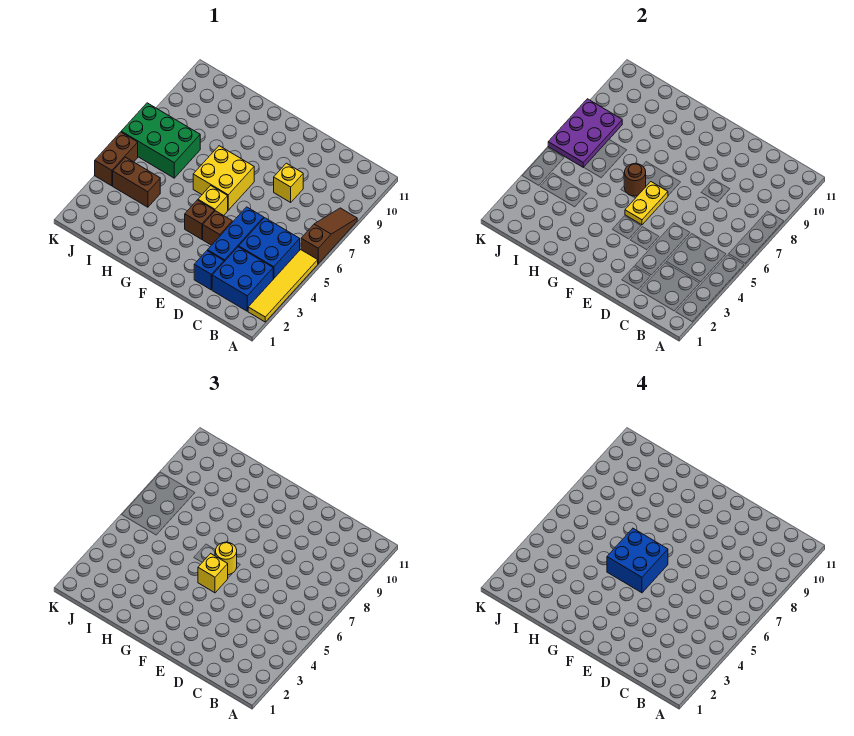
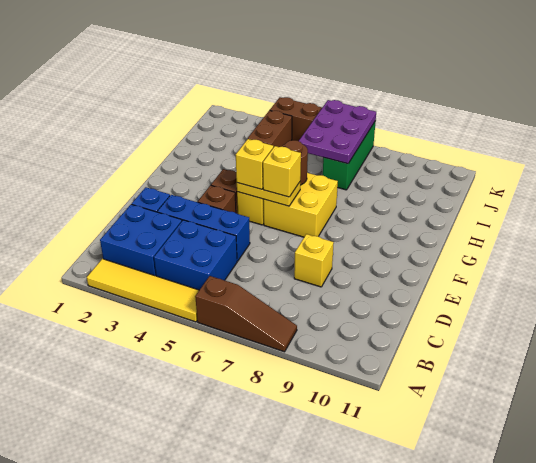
blue 2x2 brick [607,528,668,593] -> none
yellow 1x1 round brick [215,542,237,575] -> yellow 1x1 brick [263,146,301,197]
green 2x3 brick [121,103,200,178] -> green 1x3 brick [323,121,376,190]
purple 2x3 plate [548,99,622,167] -> purple 2x3 plate turned to [299,100,376,164]

